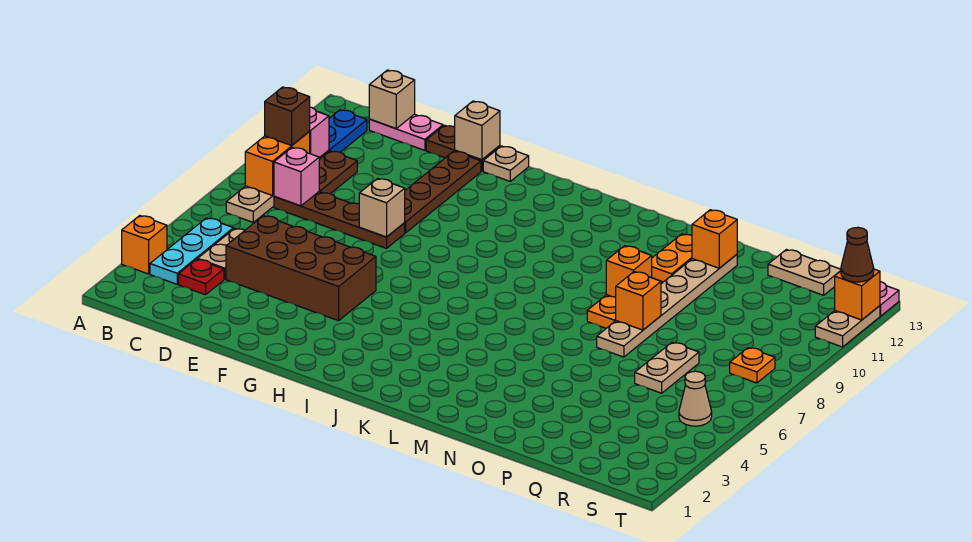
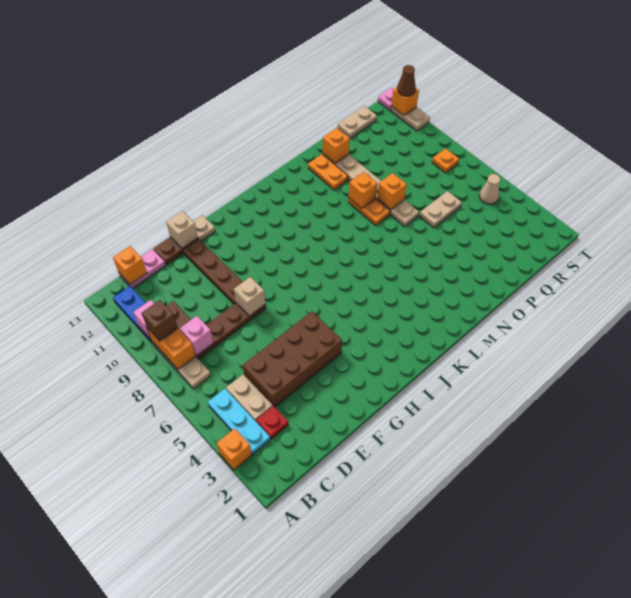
tan 1x1 brick [369,70,415,129] -> orange 1x1 brick [113,246,147,284]
tan 1x2 plate [635,342,699,393] -> tan 1x2 plate turned to [420,191,462,228]

